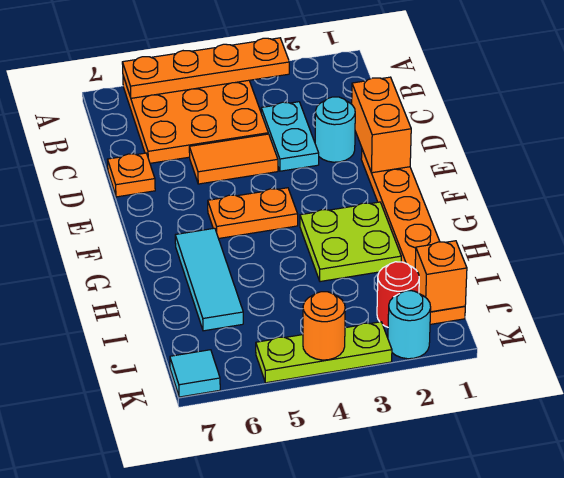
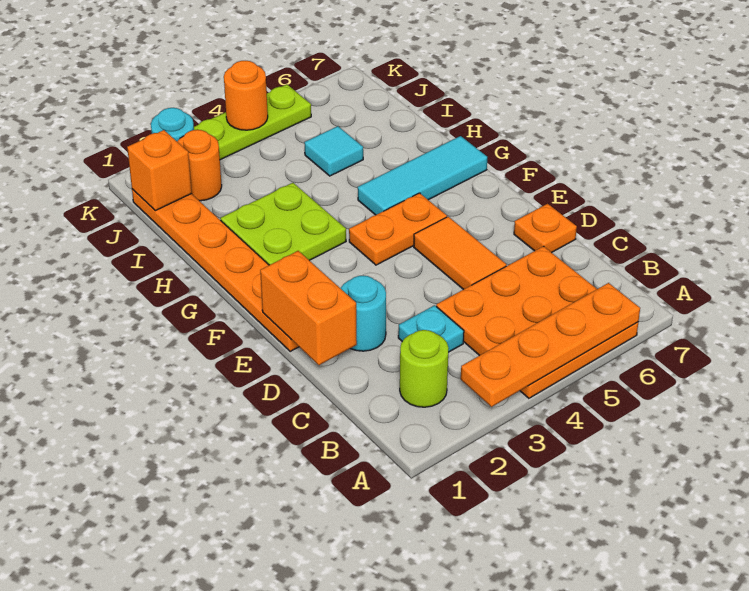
none -> lime 1x1 round brick [400,330,448,407]
cyan 1x2 plate [261,102,319,171] -> cyan 1x1 plate [398,305,464,352]
orange 1x2 tile [189,134,278,184] -> orange 1x2 tile turned to [414,217,507,290]
cyan 1x3 tile [175,228,243,331] -> cyan 1x3 tile turned to [358,136,487,215]
red 1x1 round brick [377,262,419,327] -> orange 1x1 round brick [177,130,222,201]
cyan 1x1 tile [170,350,220,397] -> cyan 1x1 tile moved to [304,126,363,176]

